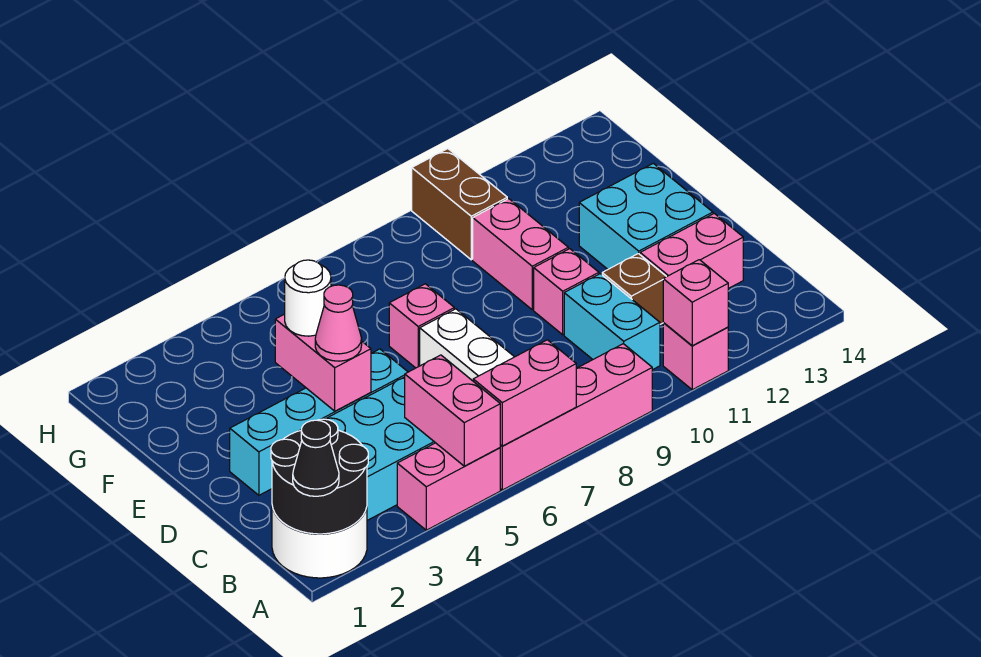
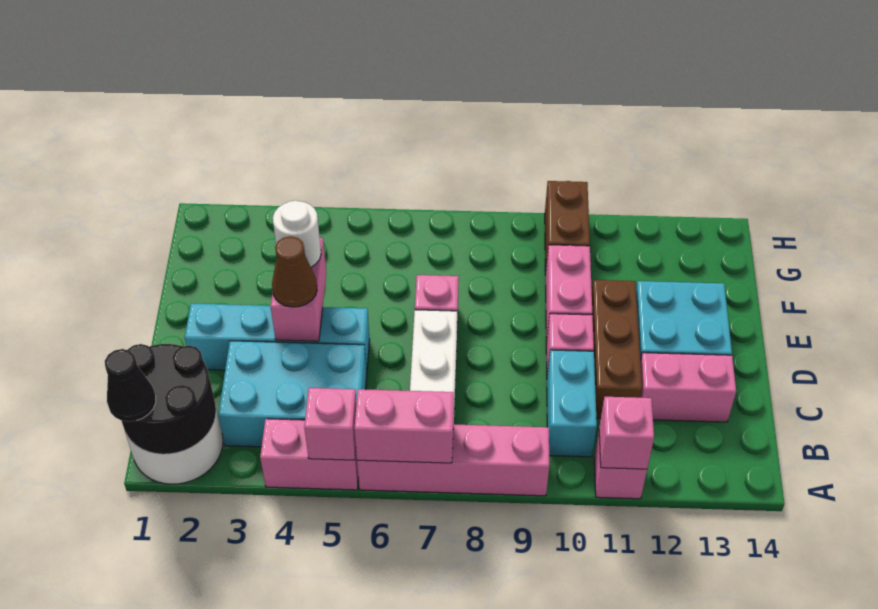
pink 1x2 brick [405,355,500,466] -> pink 1x1 brick [304,388,357,460]
brown 1x1 brick [602,254,666,324] -> brown 1x3 brick [592,280,642,418]
pink 1x1 cone [315,285,362,361] -> brown 1x1 cone [272,236,317,307]

